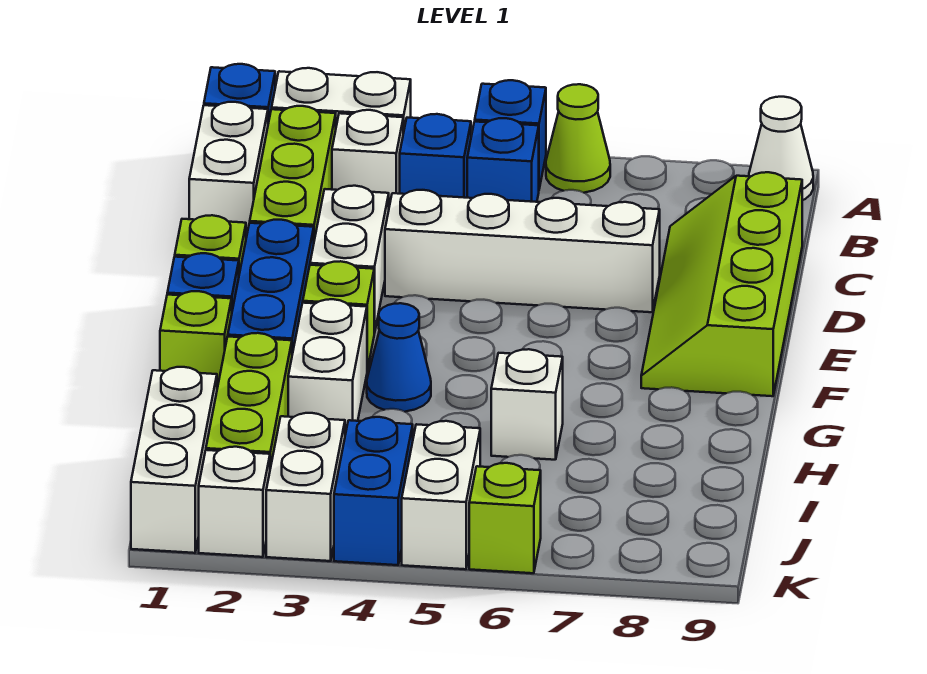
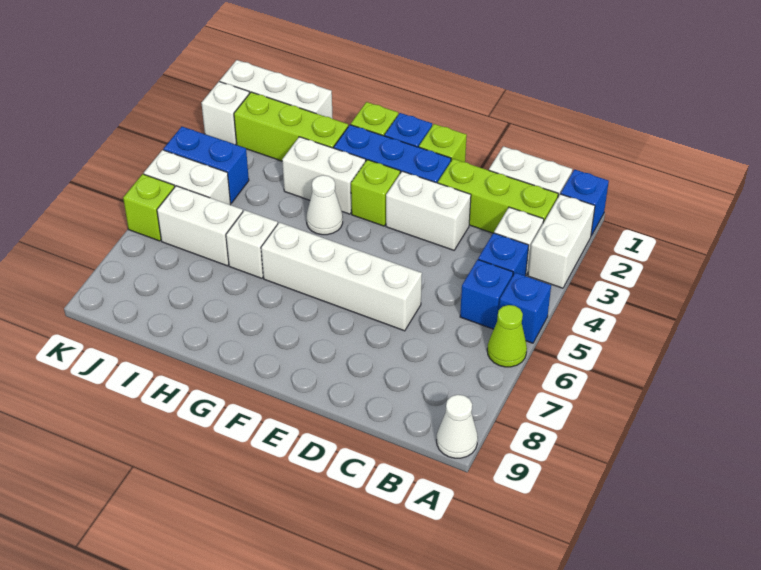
lime 2x4 slope [641,172,802,396] -> none
white 1x4 brick [385,190,660,312] -> white 1x4 brick turned to [261,222,422,331]
blue 1x1 cone [367,303,431,412] -> white 1x1 cone [306,175,343,235]
white 1x2 brick [266,413,345,561] -> white 1x2 brick moved to [157,186,243,266]

